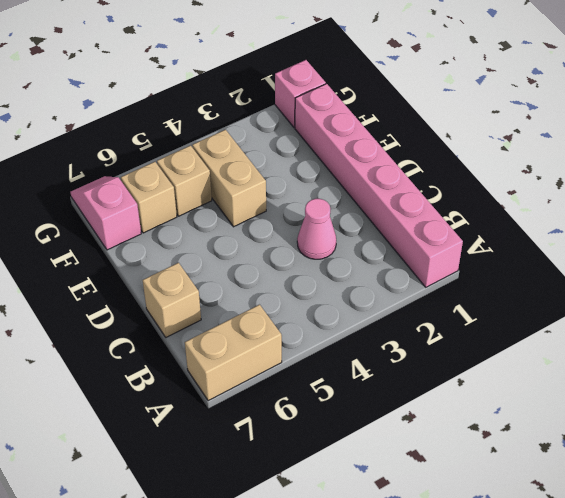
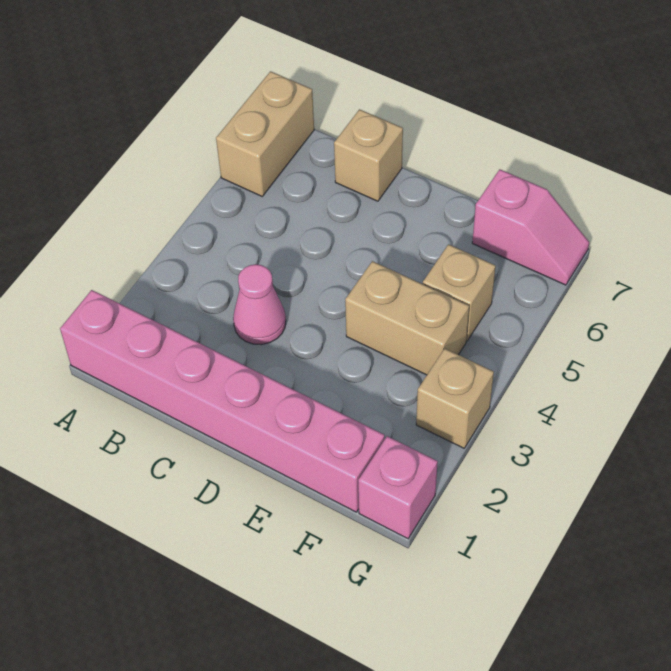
tan 1x1 brick [121,162,177,233] -> tan 1x1 brick moved to [416,348,494,448]

